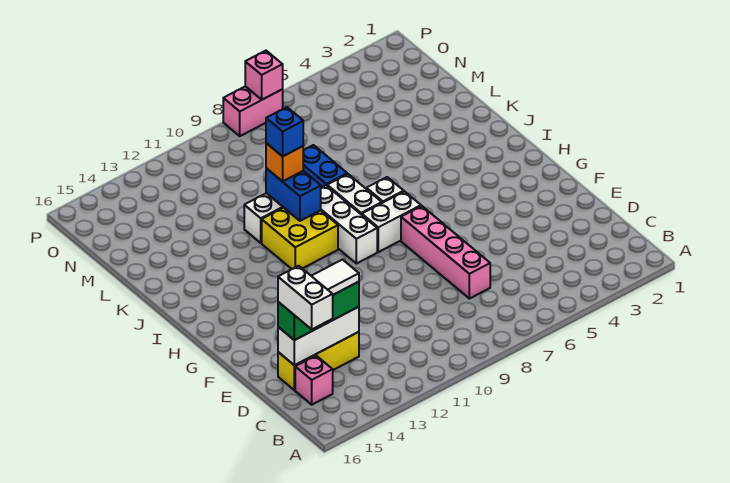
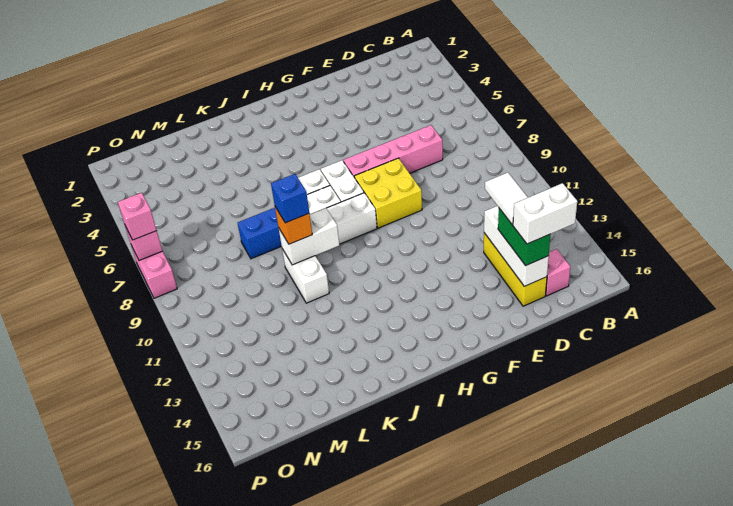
green 1x3 brick [278,282,359,340] -> green 1x2 brick [498,208,550,266]
yellow 2x2 brick [262,208,338,269] -> yellow 2x2 brick moved to [354,158,422,228]
blue 1x2 brick [266,168,321,221] -> white 1x2 brick [279,208,339,265]
none -> pink 1x1 brick [118,193,157,240]

